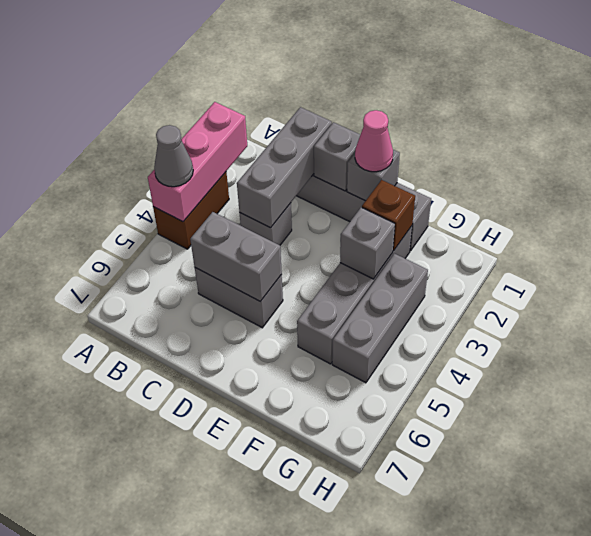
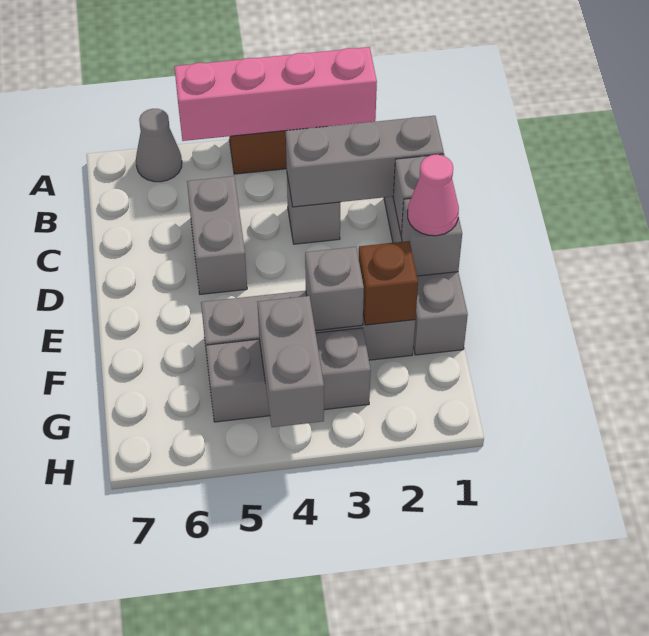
pink 1x3 brick [148,102,247,222] -> pink 1x4 brick [174,47,377,141]
grey 1x1 cone [154,125,193,187] -> grey 1x1 cone moved to [136,109,182,182]
grey 1x2 brick [190,212,282,301] -> grey 1x2 brick moved to [257,296,324,427]

